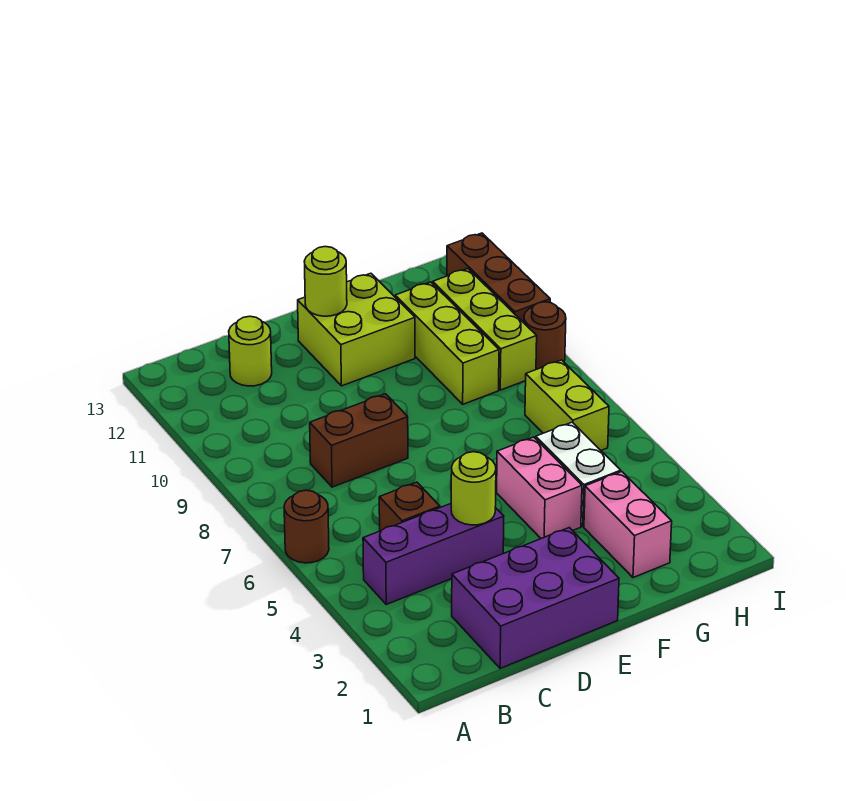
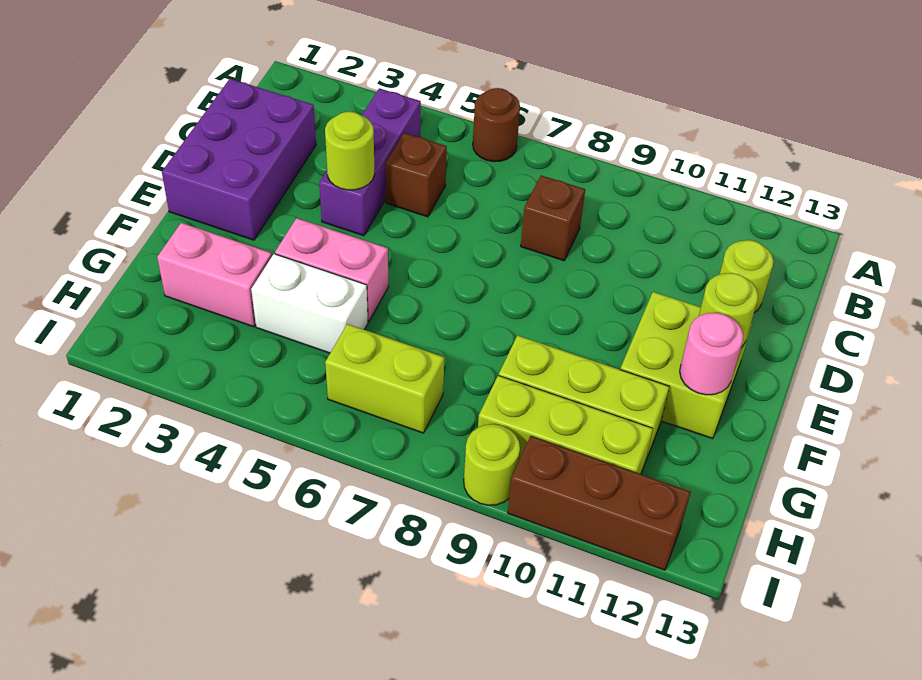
brown 1x2 brick [310,394,408,487] -> brown 1x1 brick [521,175,585,261]
none -> pink 1x1 round brick [680,313,743,395]
brown 1x1 round brick [524,302,566,369] -> lime 1x1 round brick [464,424,520,505]

